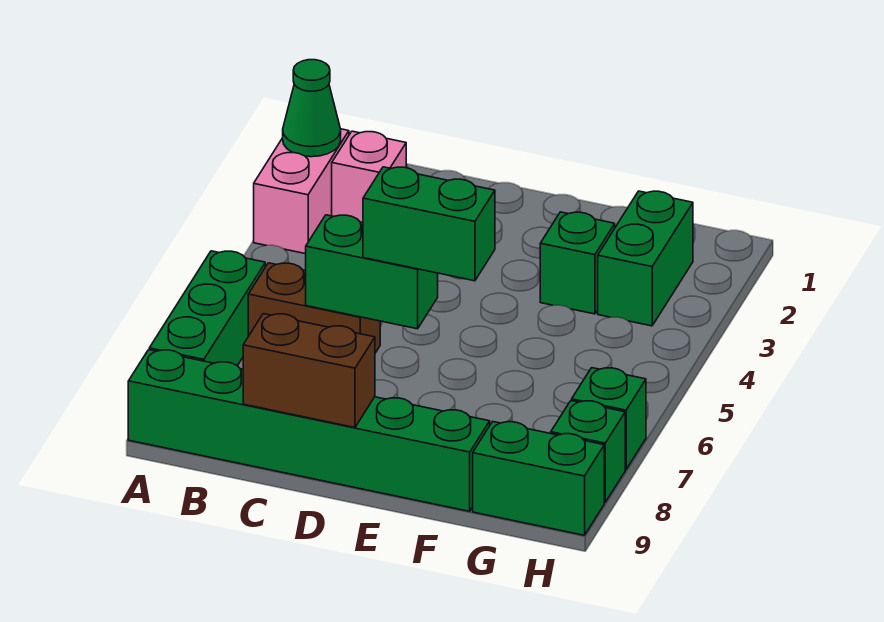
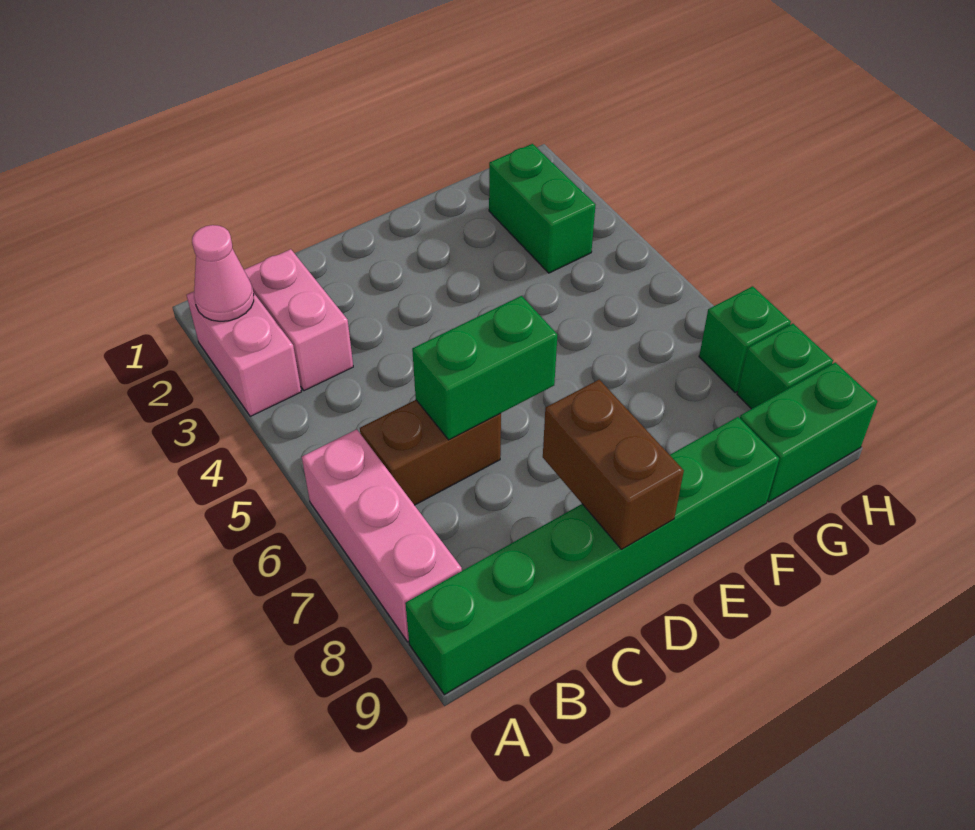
green 1x1 cone [283,60,341,157] -> pink 1x1 cone [192,225,254,321]
green 1x3 brick [149,251,265,366] -> pink 1x3 brick [302,429,462,642]
pink 1x1 brick [332,131,406,223] -> pink 1x2 brick [244,249,353,391]
brown 1x2 brick [243,314,375,428] -> brown 1x2 brick turned to [543,380,684,549]
green 1x2 brick [363,167,495,281] -> none
green 1x1 brick [540,212,615,314] -> none

